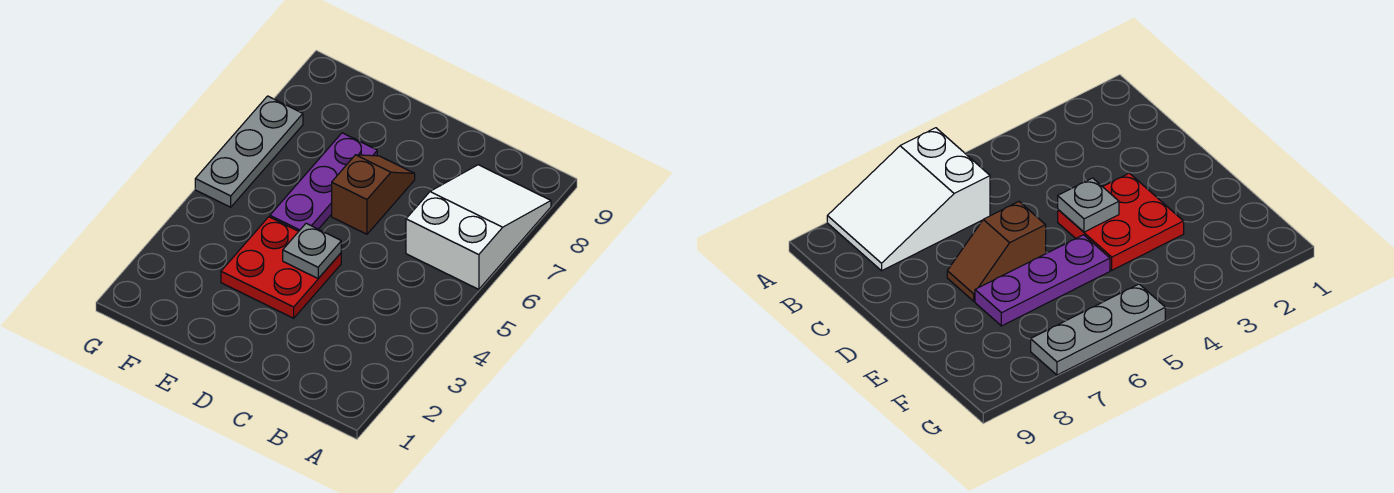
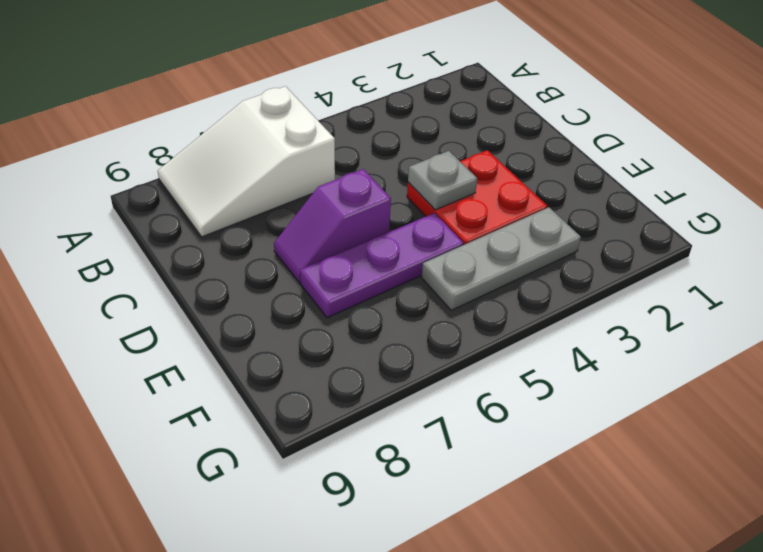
brown 1x2 slope [332,155,415,234] -> purple 1x2 slope [274,169,391,283]
grey 1x3 plate [195,96,303,207] -> grey 1x3 plate moved to [422,207,581,310]

